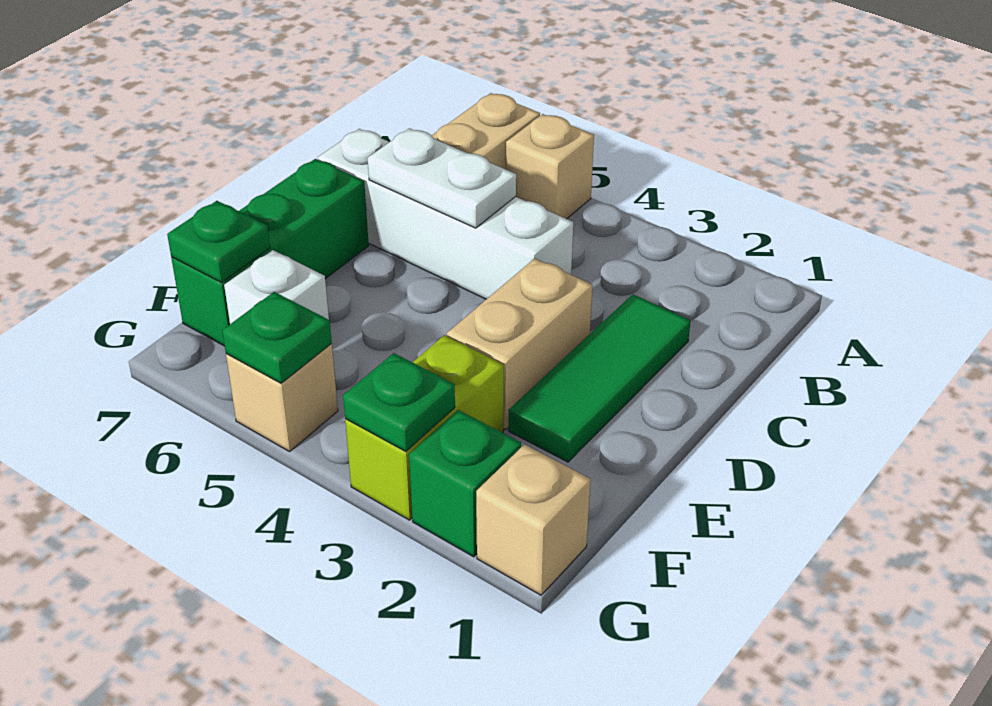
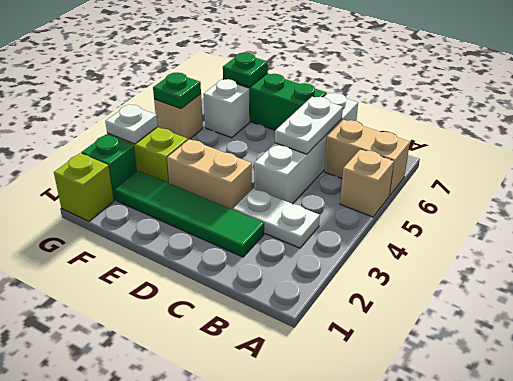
none -> white 1x2 plate [233,188,320,248]
green 1x3 tile [509,294,691,462] -> green 1x4 tile [115,171,264,257]
tan 1x1 brick [476,444,590,595] -> lime 1x1 brick [54,153,114,221]
green 1x1 plate [343,353,455,452] -> white 1x1 plate [105,104,158,144]

